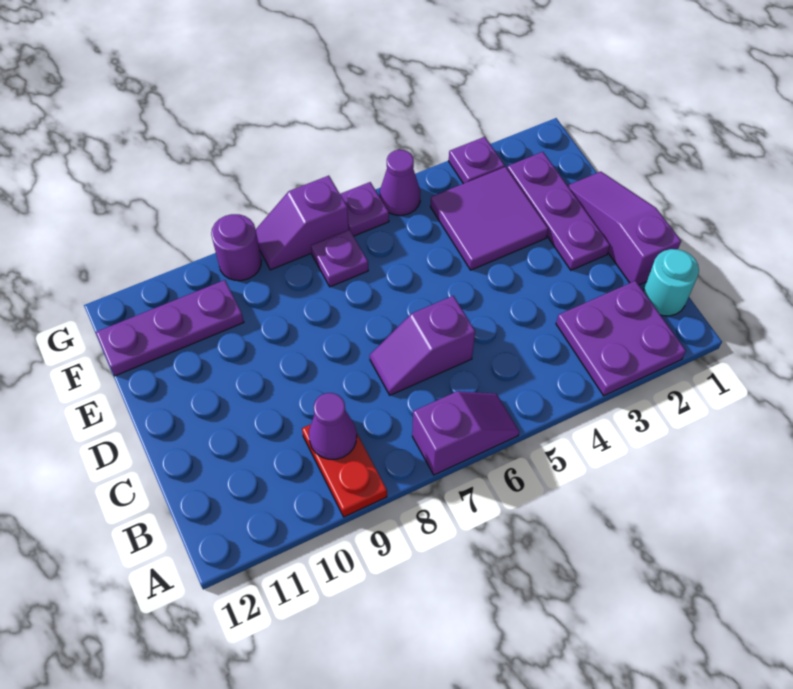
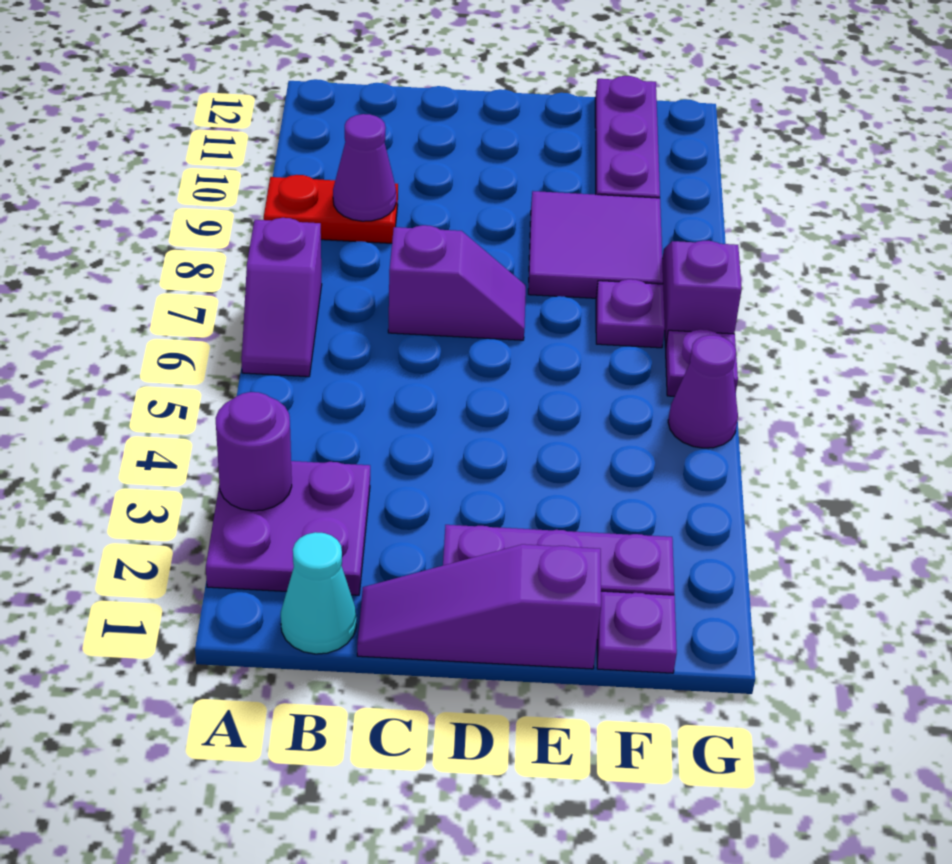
cyan 1x1 round brick [644,249,699,316] -> cyan 1x1 cone [281,532,356,654]
purple 1x3 slope [567,172,681,285] -> purple 1x3 slope turned to [357,544,601,669]
purple 1x2 slope [370,296,475,395] -> purple 1x2 slope turned to [388,225,526,340]
purple 2x2 tile [430,167,548,270] -> purple 2x2 tile moved to [528,191,663,298]
purple 1x1 plate [449,137,505,184] -> purple 1x1 plate moved to [597,591,677,673]
purple 1x1 round brick [211,214,262,281] -> purple 1x1 round brick moved to [216,392,292,511]

